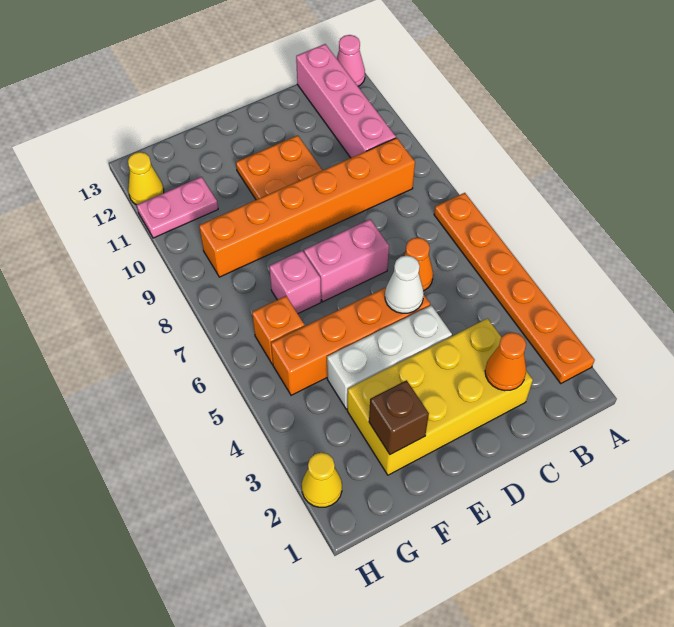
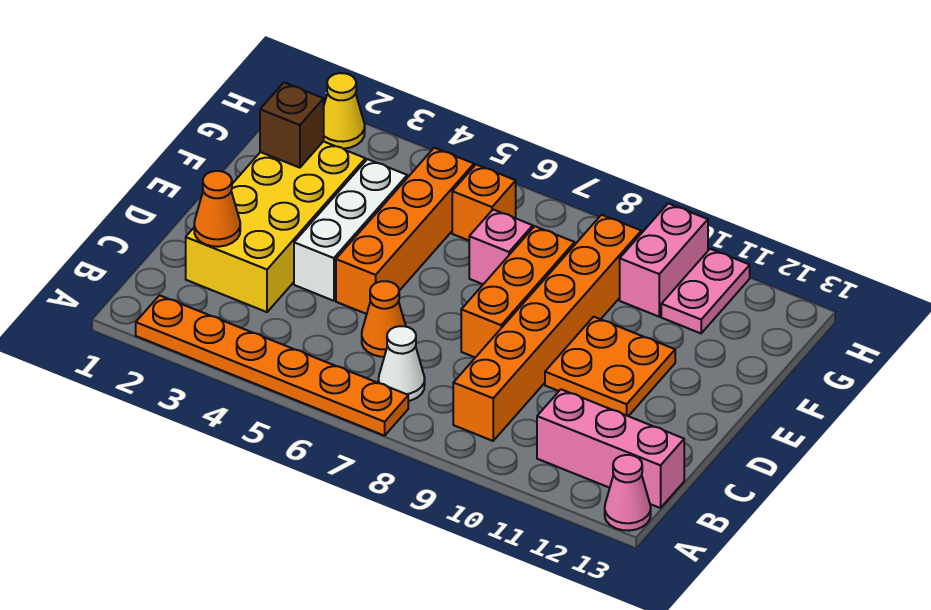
pink 1x4 brick [296,44,396,158] -> pink 1x3 brick [537,389,684,508]
white 1x1 cone [385,255,424,313] -> white 1x1 cone moved to [378,326,425,401]
pink 1x2 brick [304,219,389,302] -> pink 1x2 brick moved to [620,203,708,317]
none -> orange 1x3 brick [461,226,575,357]
yellow 1x1 cone [128,152,164,205] -> none

